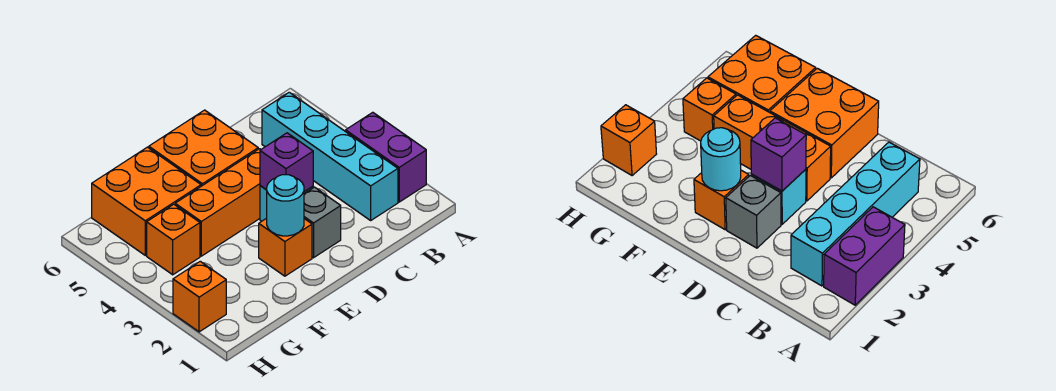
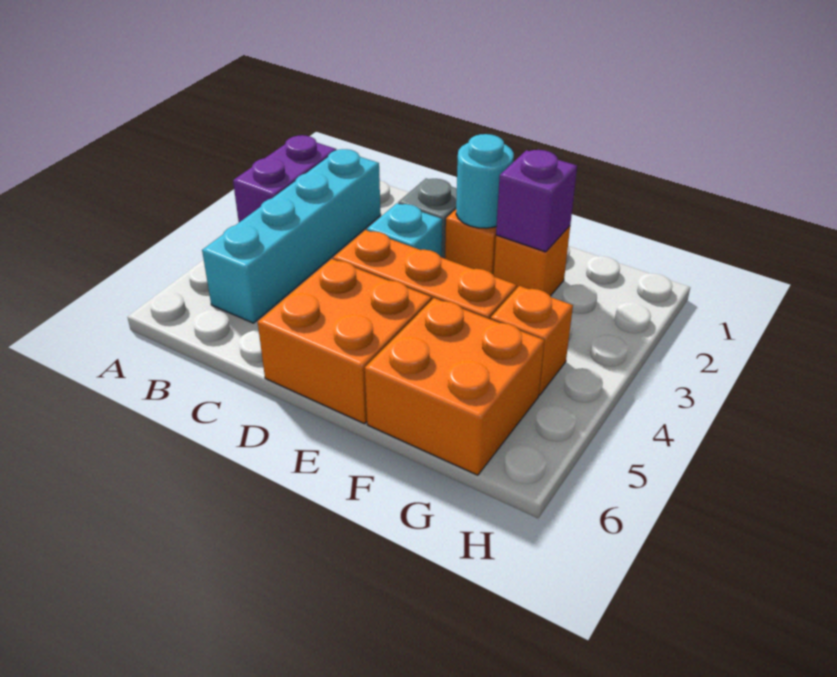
purple 1x1 brick [260,133,313,192] -> purple 1x1 brick moved to [496,150,577,252]
orange 1x1 brick [173,261,226,332] -> orange 1x1 brick moved to [494,226,570,296]

